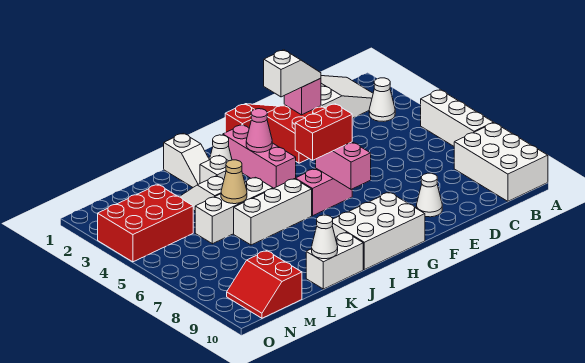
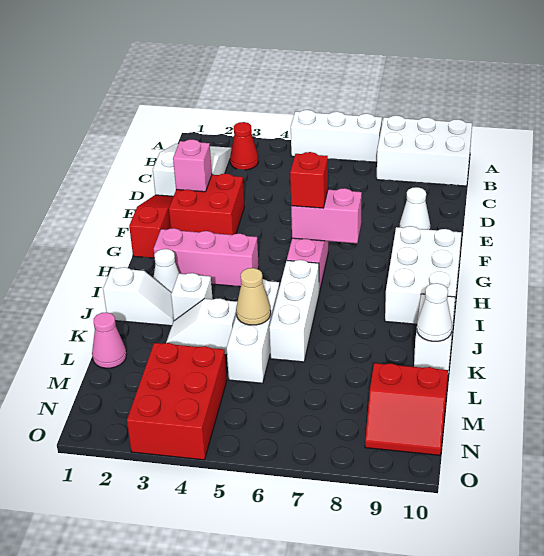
white 1x1 cone [369,78,395,121] -> red 1x1 cone [230,122,258,170]
white 1x2 slope [264,50,321,97] -> none
red 1x2 brick [295,104,352,160] -> red 1x1 brick [290,152,328,208]
pink 1x1 cone [246,109,272,152] -> pink 1x1 cone moved to [92,312,127,368]

